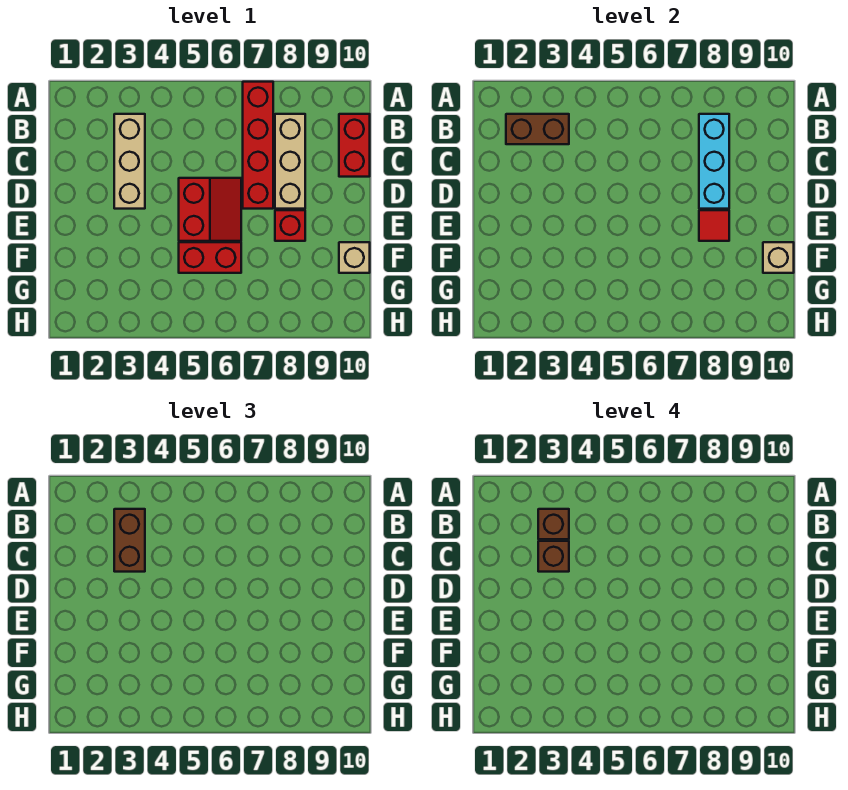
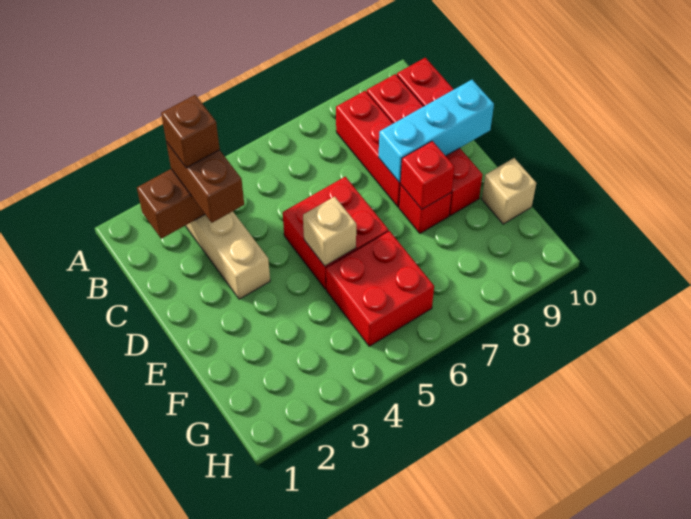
red 1x4 brick [243,82,273,209] -> red 1x4 brick moved to [367,74,482,216]
tan 1x3 brick [275,114,305,209] -> red 1x3 brick [336,91,401,207]
cyan 1x3 brick [699,114,729,209] -> cyan 1x3 brick turned to [379,80,494,183]
brown 1x1 brick [538,541,569,572] -> none
red 2x2 slope [179,178,241,241] -> red 2x2 brick [283,177,388,289]
red 1x1 tile [699,210,729,241] -> red 1x1 brick [400,141,454,209]
red 1x2 brick [179,242,241,273] -> red 2x2 brick [326,231,434,346]
tan 1x1 brick [763,242,794,273] -> tan 1x1 brick moved to [303,197,356,266]

